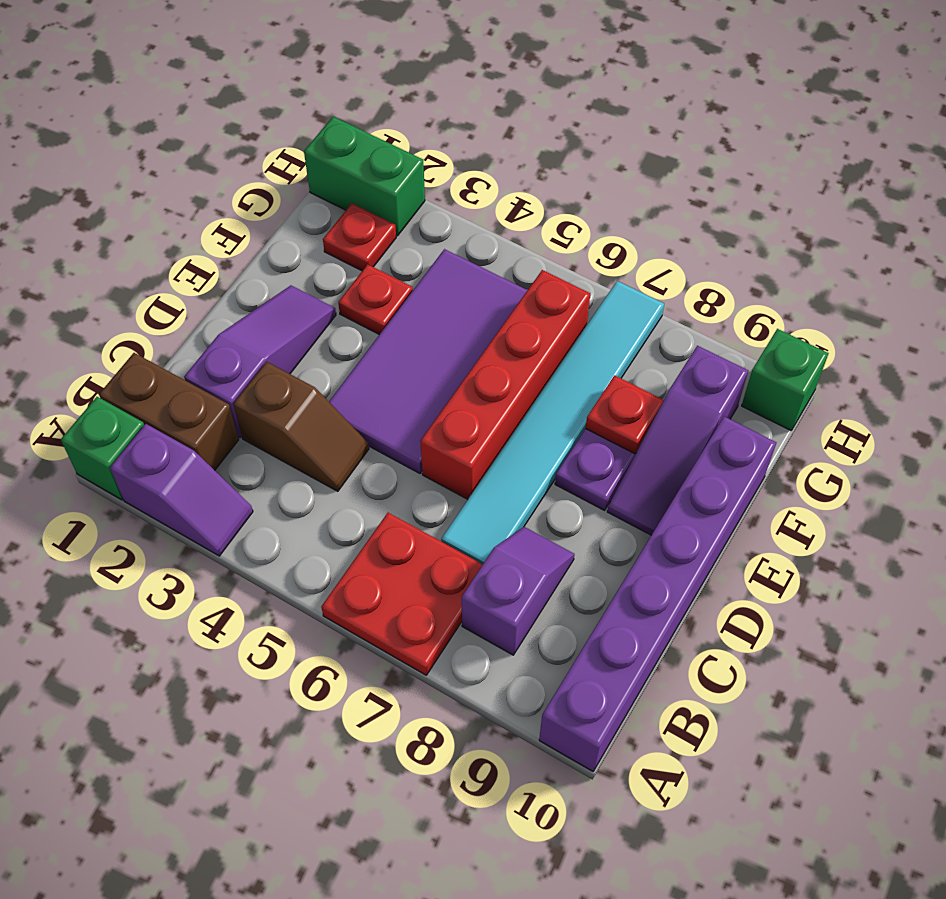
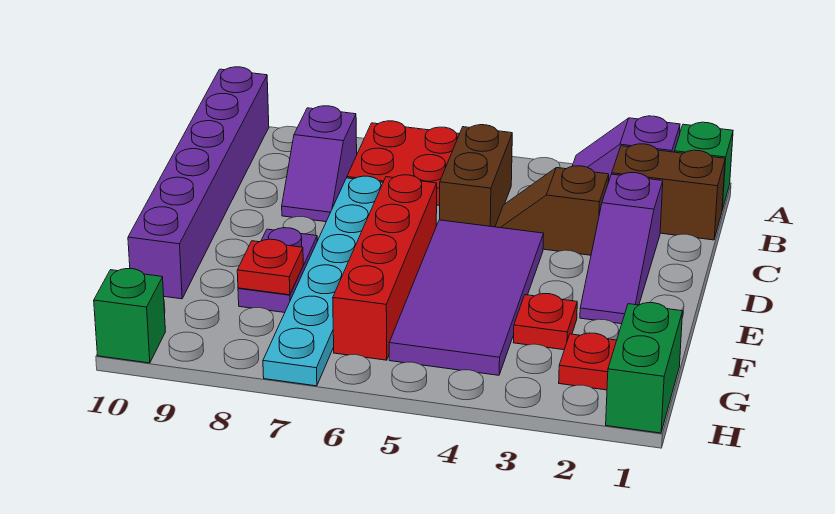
none -> brown 1x2 brick [440,125,512,227]
cyan 1x6 tile [441,281,664,564] -> cyan 1x6 plate [263,176,383,386]
purple 1x3 slope [607,346,748,535] -> none
green 1x2 brick [304,117,425,236] -> green 1x2 brick turned to [606,303,683,433]

